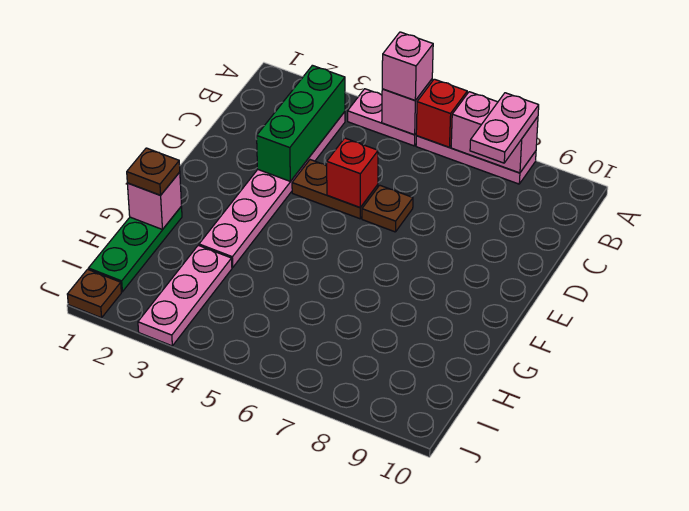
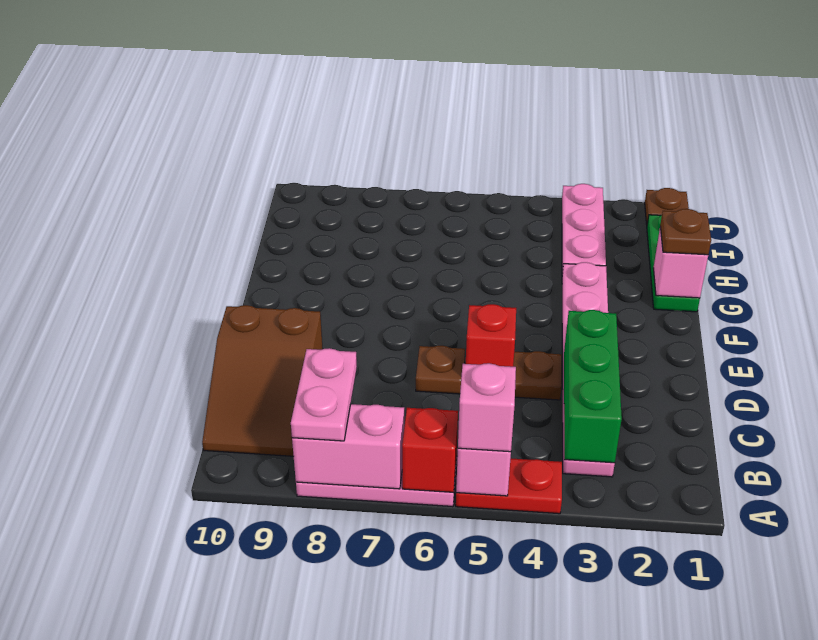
pink 1x2 plate [348,89,417,146] -> red 1x2 plate [456,458,562,514]
none -> brown 2x3 slope [202,305,323,456]

